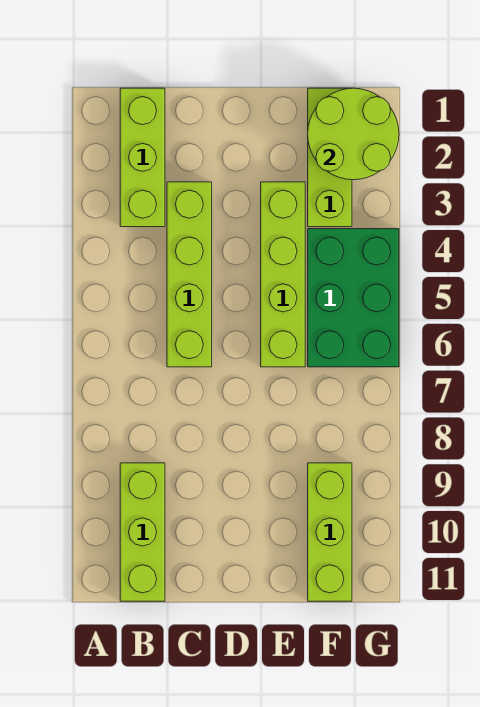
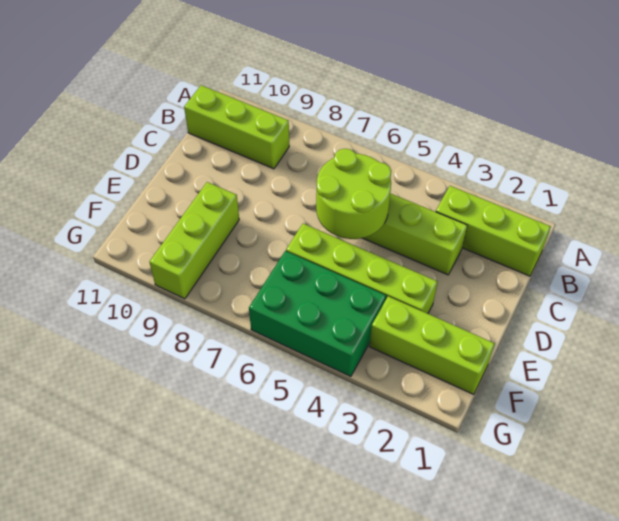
lime 2x2 round brick [308,88,399,180] -> lime 2x2 round brick moved to [316,149,391,239]
lime 1x3 brick [308,463,352,601] -> lime 1x3 brick turned to [150,182,239,299]

